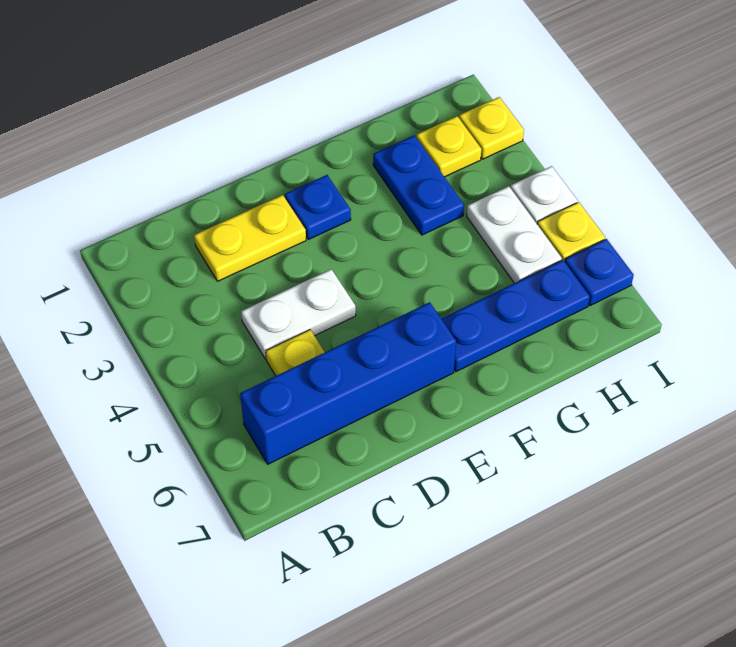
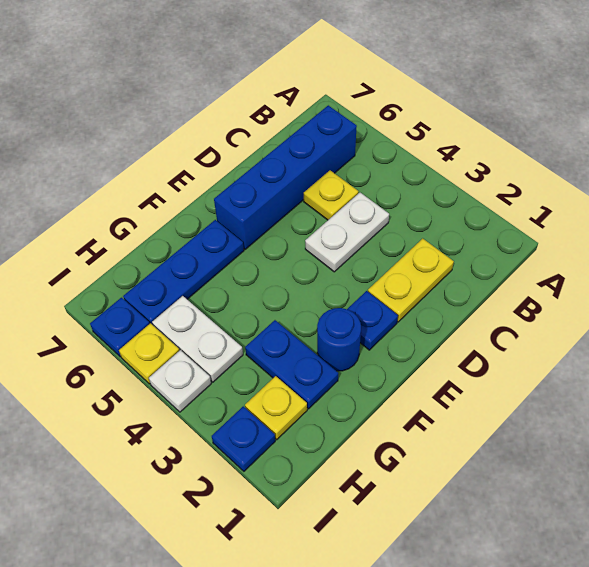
none -> blue 1x1 round brick [317,308,361,371]
yellow 1x1 plate [459,97,524,159] -> blue 1x1 plate [212,406,275,471]

